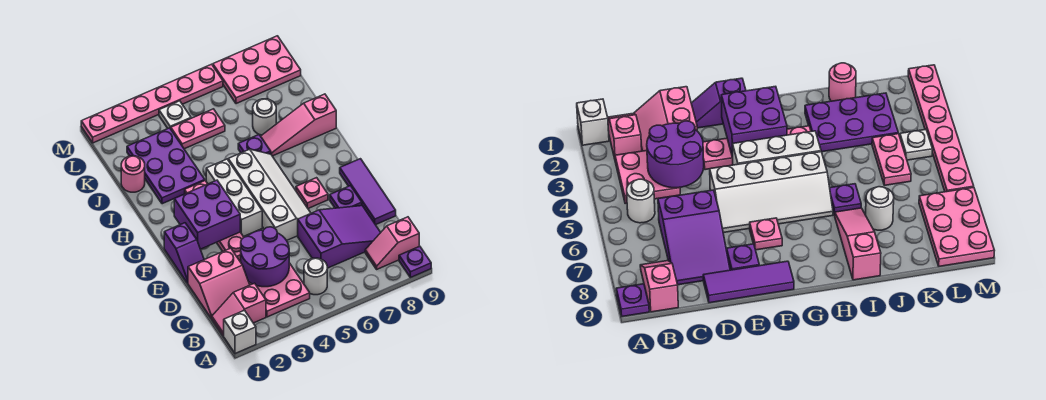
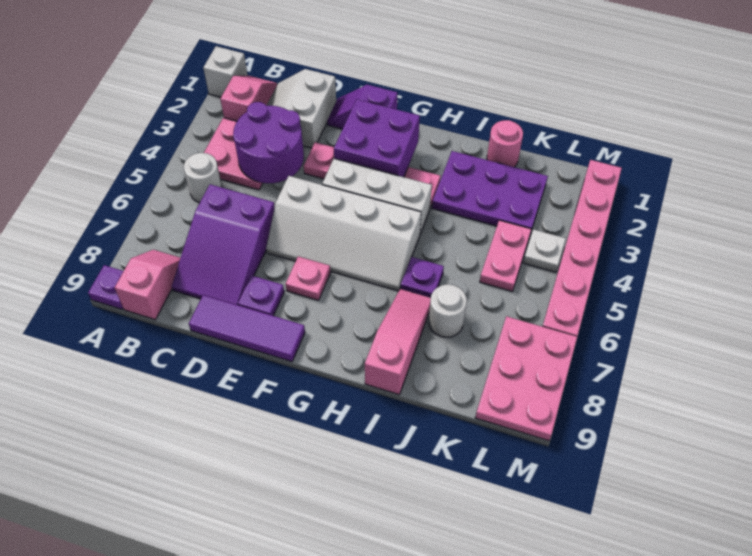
pink 2x2 slope [188,248,250,318] -> white 2x2 slope [266,69,336,148]

